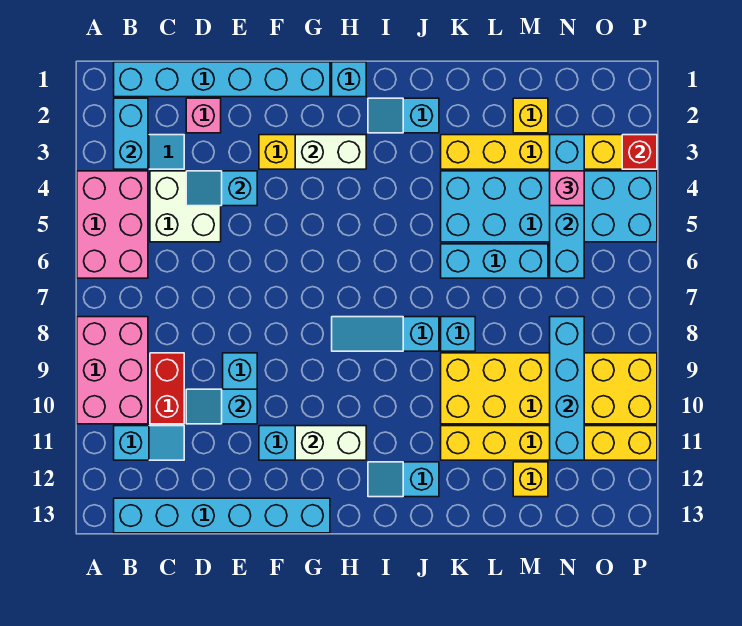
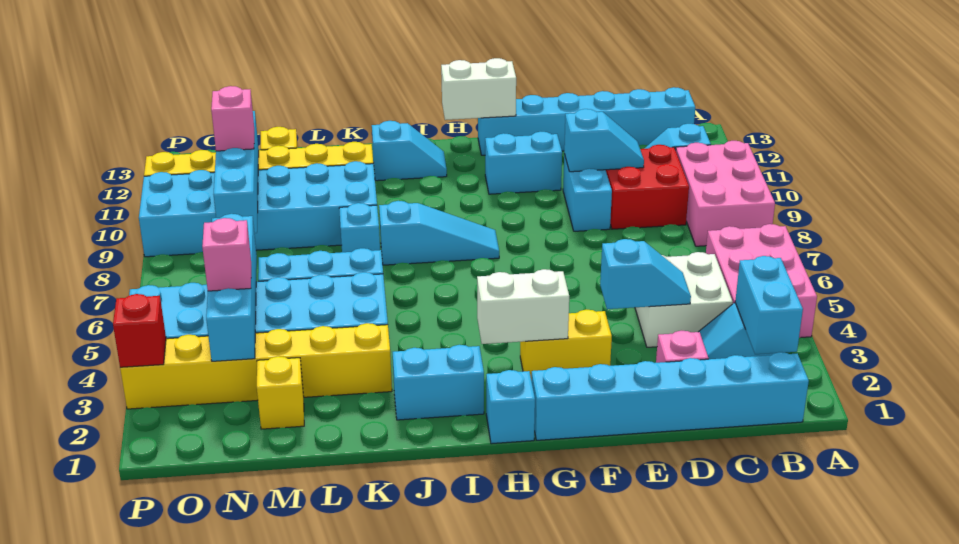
red 1x2 brick [150,353,184,424] -> red 2x2 brick [606,145,689,229]
white 1x2 brick [295,426,366,460] -> white 1x2 brick moved to [441,58,516,120]
cyan 1x2 slope [368,98,439,133] -> cyan 1x2 brick [393,345,484,420]
yellow 2x6 brick [441,353,657,424] -> cyan 2x6 brick [139,161,377,257]
none -> pink 1x1 brick [211,86,254,151]

